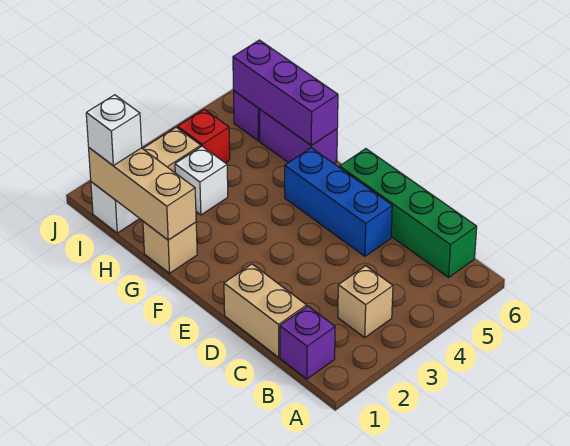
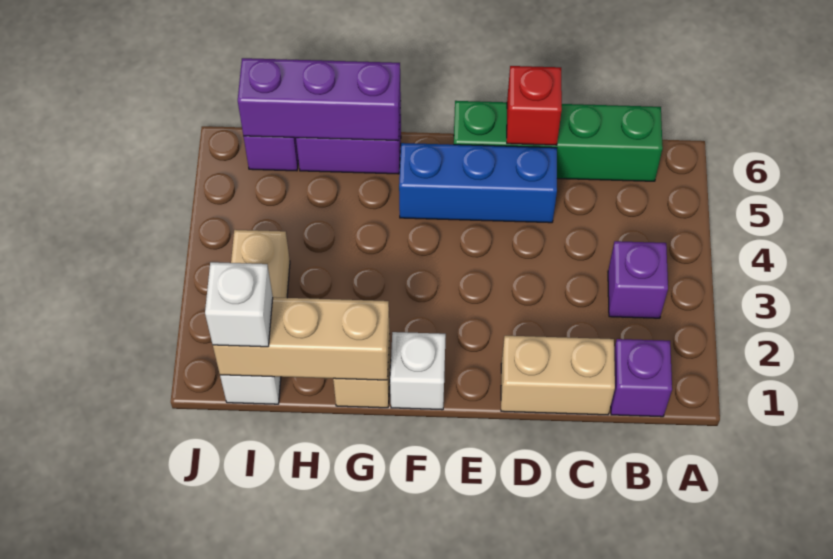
tan 1x1 brick [338,266,393,337] -> purple 1x1 brick [608,241,668,318]
white 1x1 brick [175,146,228,215] -> white 1x1 brick moved to [390,332,446,410]
red 1x1 brick [178,109,230,163] -> red 1x1 brick moved to [507,66,562,145]

